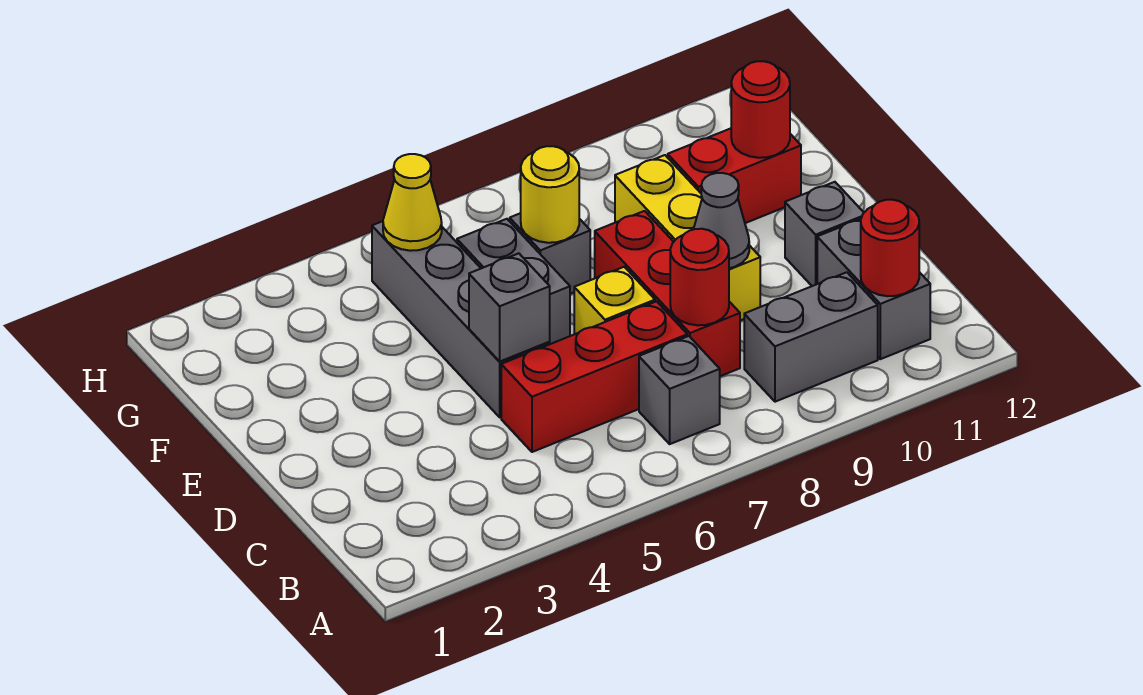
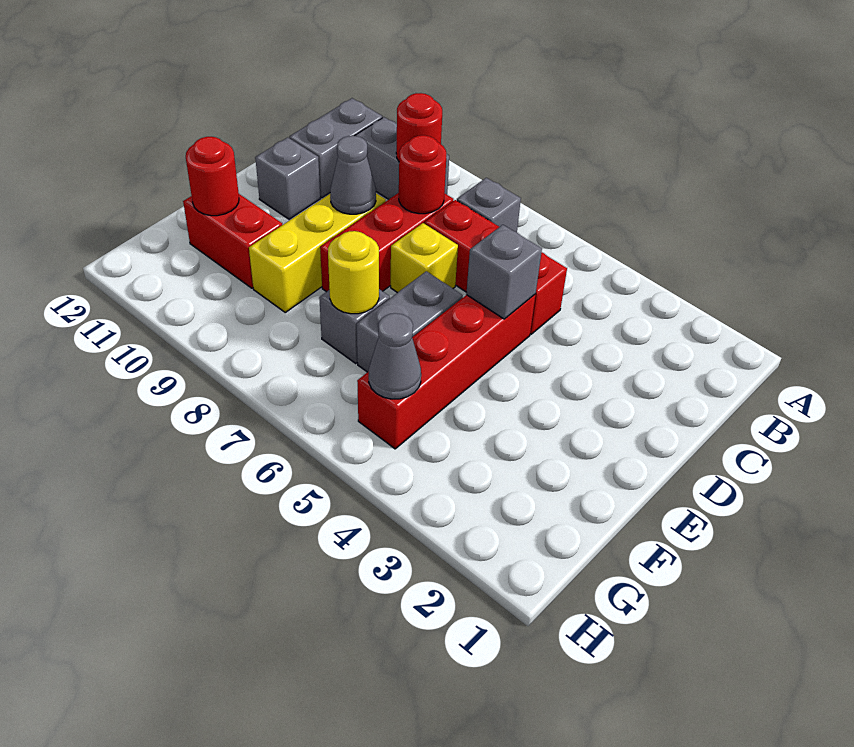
red 1x1 round brick [861,200,919,296] -> red 1x1 round brick moved to [396,93,442,161]
grey 1x4 brick [372,221,550,417] -> red 1x4 brick [357,294,536,449]
yellow 1x1 cone [383,154,442,251] -> grey 1x1 cone [369,313,421,399]

